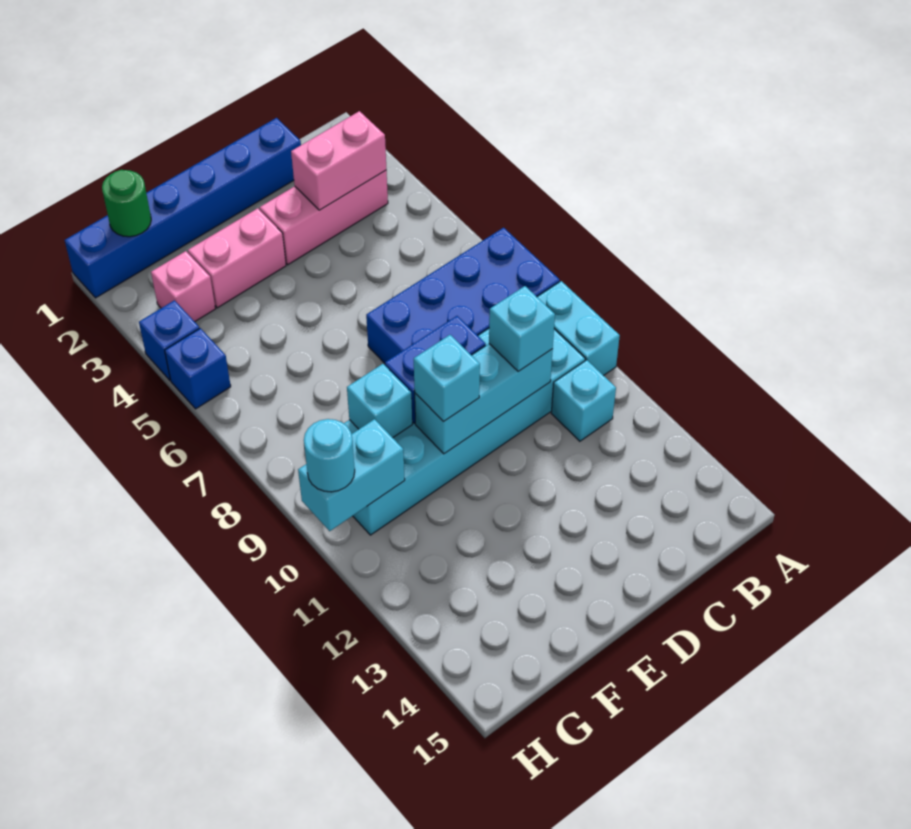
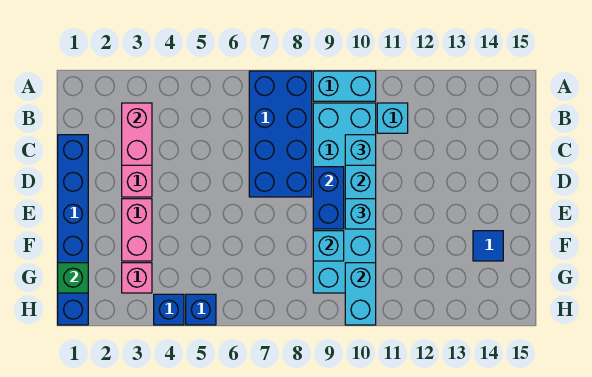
none -> blue 1x1 tile [473,231,503,261]
green 1x1 round brick [102,170,151,237] -> green 1x1 brick [58,263,88,293]
cyan 1x1 round brick [304,419,355,492] -> none

